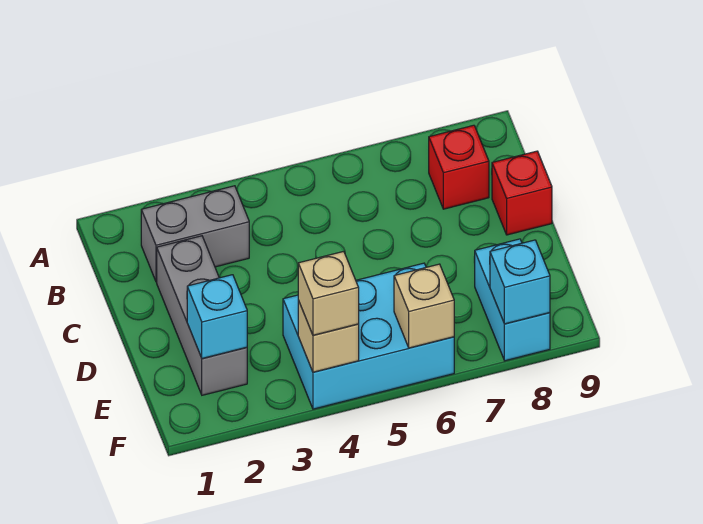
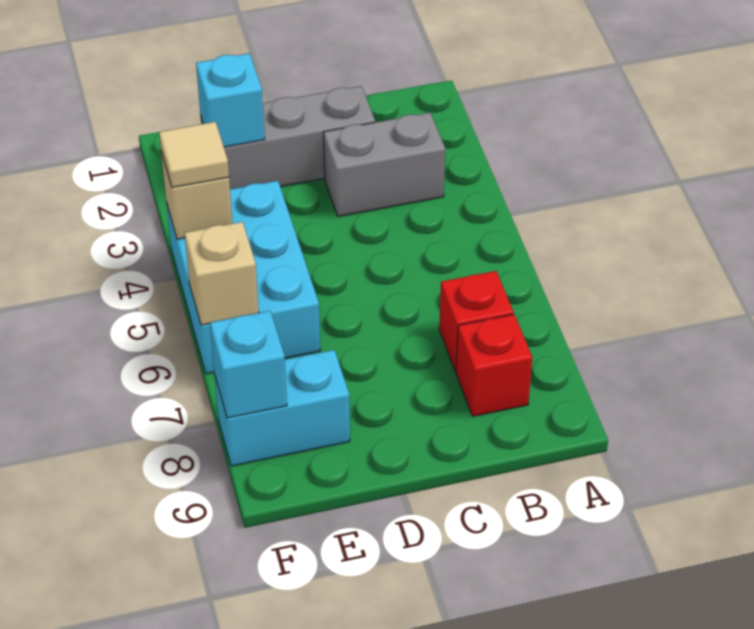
grey 1x2 brick [141,186,249,282] -> grey 1x2 brick turned to [324,113,445,216]
red 1x1 brick [492,151,552,235] -> red 1x1 brick moved to [439,271,514,371]
tan 1x1 brick [298,251,359,335] -> tan 1x1 tile [159,122,229,188]

